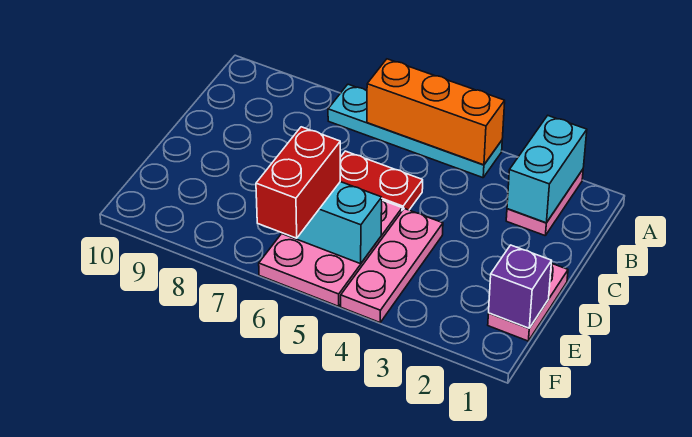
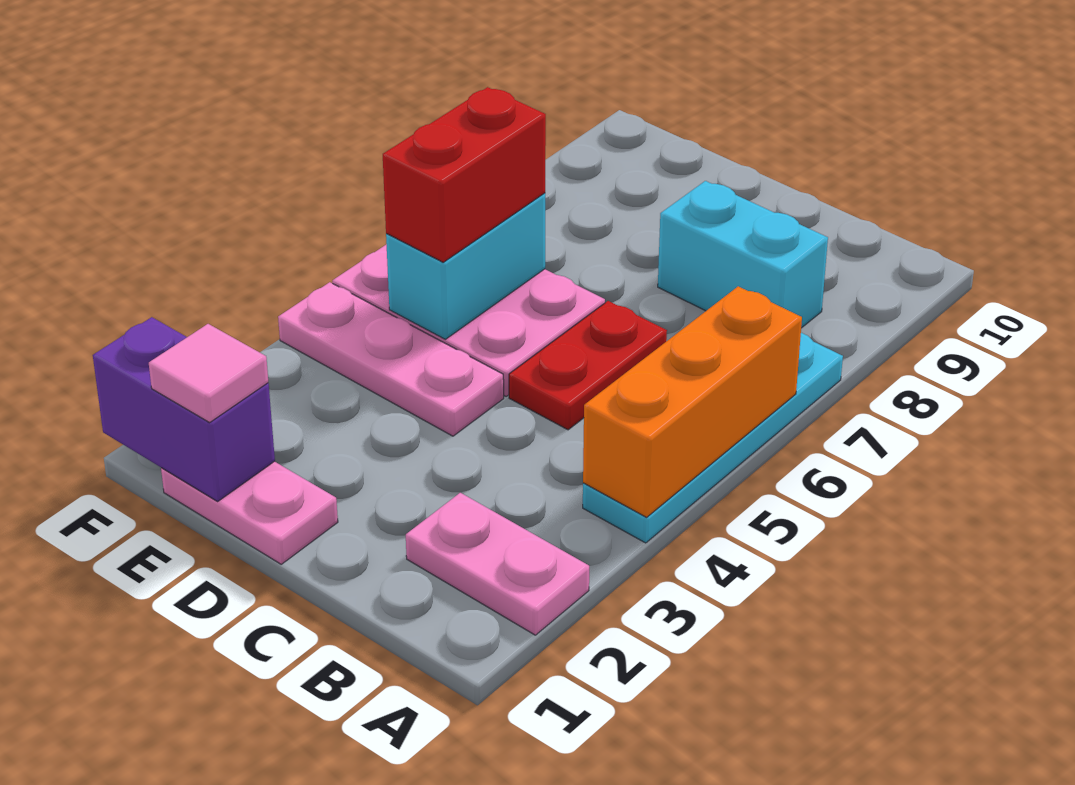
cyan 1x2 brick [507,116,587,223] -> cyan 1x2 brick moved to [658,181,828,328]
purple 1x1 brick [489,245,552,328] -> purple 1x2 brick [93,317,275,501]
none -> pink 1x1 tile [149,324,268,423]
red 1x2 brick [256,127,340,238] -> red 1x2 brick turned to [383,87,546,262]

